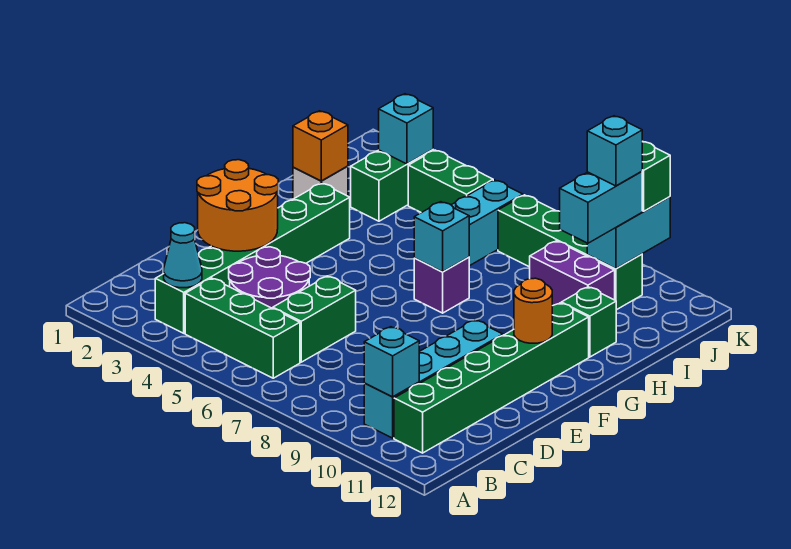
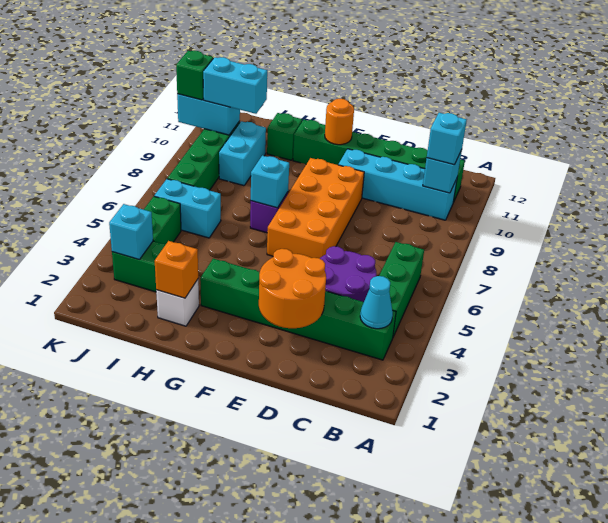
green 1x2 brick [273,276,356,362] -> none
none -> orange 2x4 brick [267,158,364,259]
purple 1x2 brick [530,241,615,306] -> cyan 1x2 brick [219,121,266,186]
cyan 1x1 brick [587,116,642,186] -> cyan 1x1 brick moved to [427,113,467,165]

